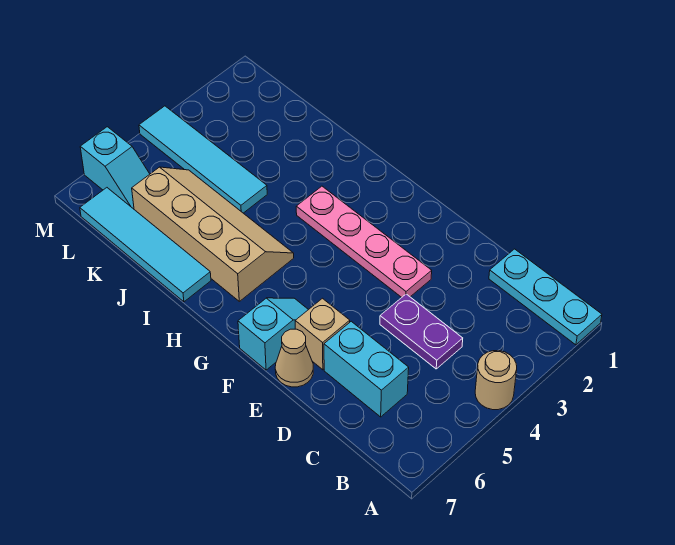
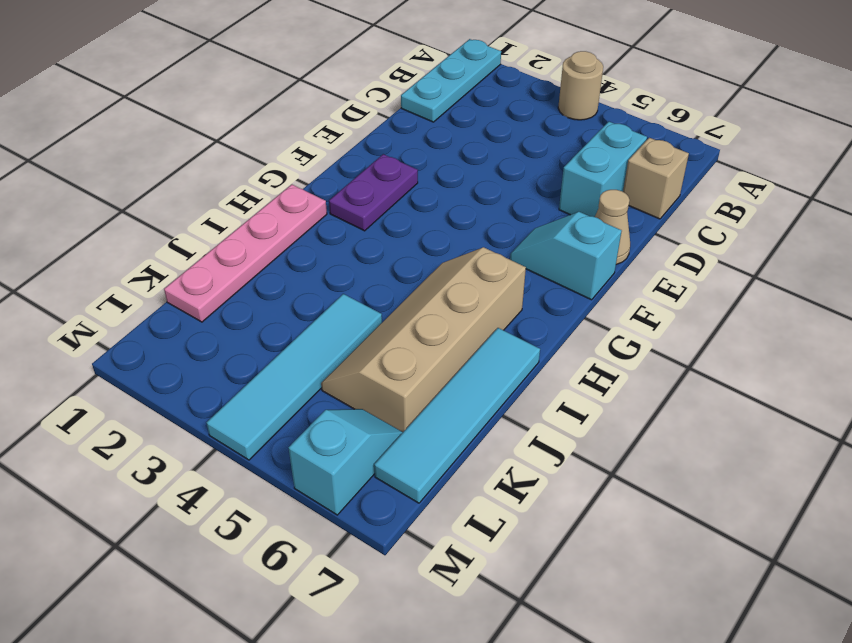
purple 1x2 plate [380,294,463,369] -> purple 1x2 plate moved to [329,154,418,231]
pink 1x4 plate [296,186,432,297] -> pink 1x4 plate moved to [164,185,327,322]
tan 1x1 brick [295,298,350,370] -> tan 1x1 brick moved to [623,138,689,219]

